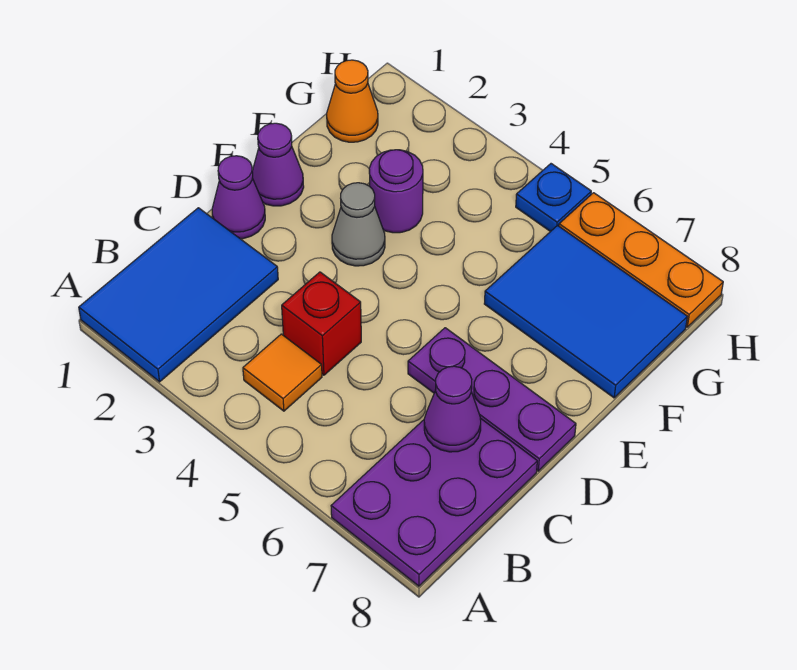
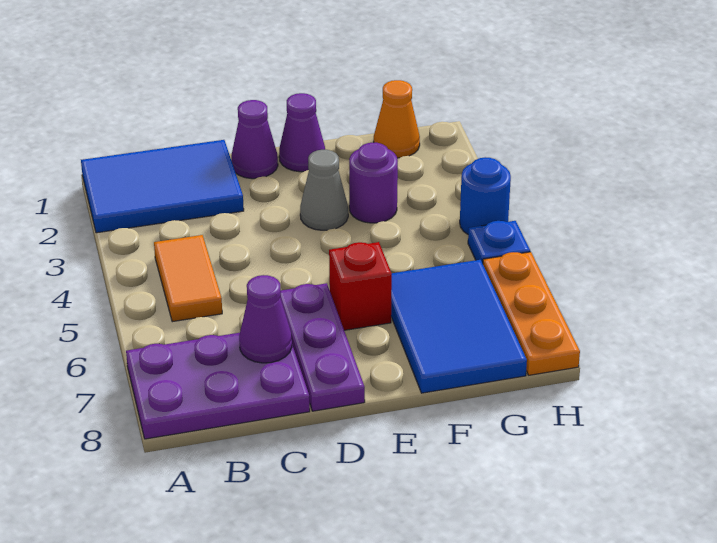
orange 1x1 tile [243,334,322,411] -> orange 1x2 tile [154,235,222,322]
red 1x1 brick [282,272,361,375] -> red 1x1 brick moved to [329,242,392,330]
none -> blue 1x1 round brick [460,157,511,234]

